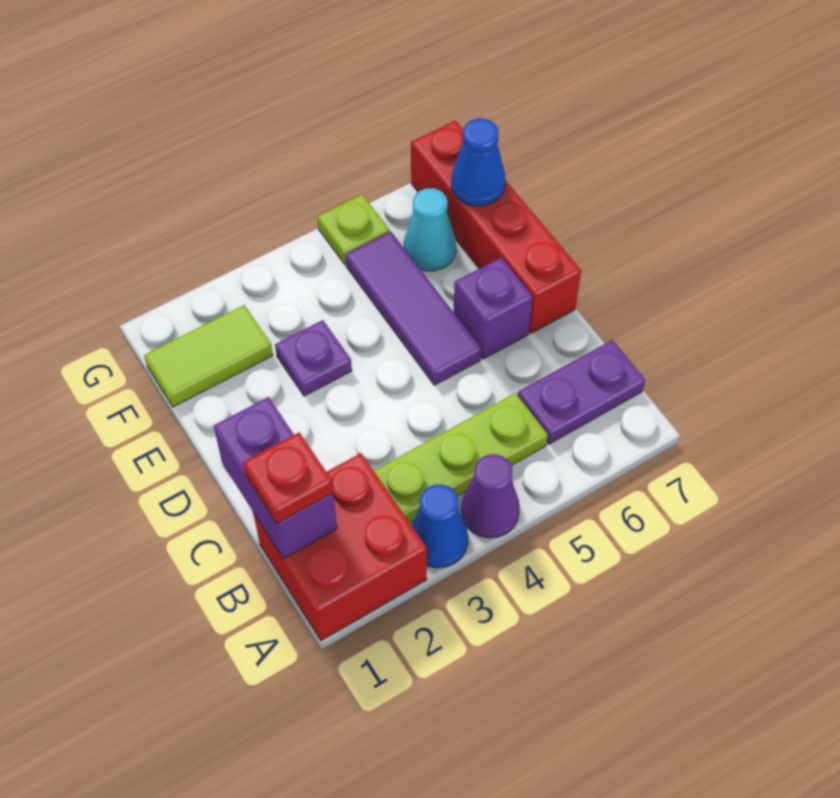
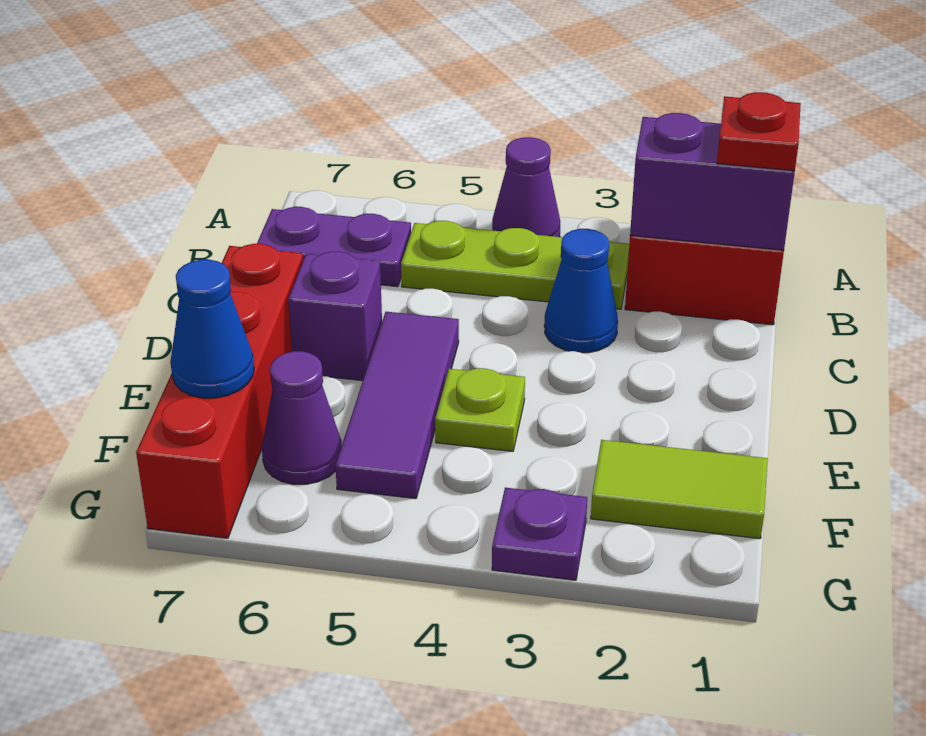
blue 1x1 cone [412,484,468,568] -> blue 1x1 cone moved to [544,229,618,353]
purple 1x2 brick [214,397,337,559] -> purple 1x2 brick turned to [630,113,795,250]
purple 1x1 plate [275,320,352,396] -> purple 1x1 plate moved to [492,488,587,580]
cyan 1x1 cone [404,188,456,271] -> purple 1x1 cone [262,351,342,484]
lime 1x1 plate [317,194,390,265] -> lime 1x1 plate moved to [435,368,525,451]

